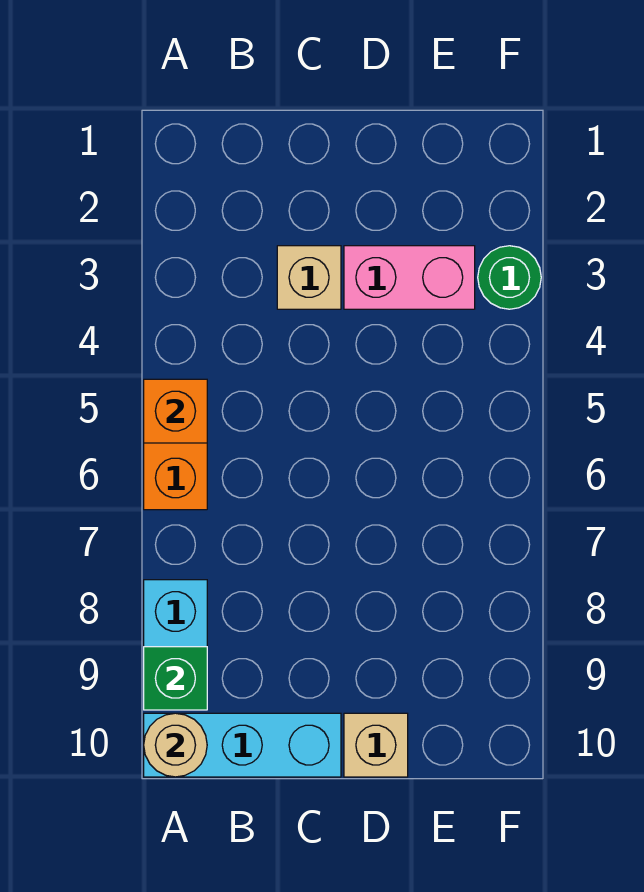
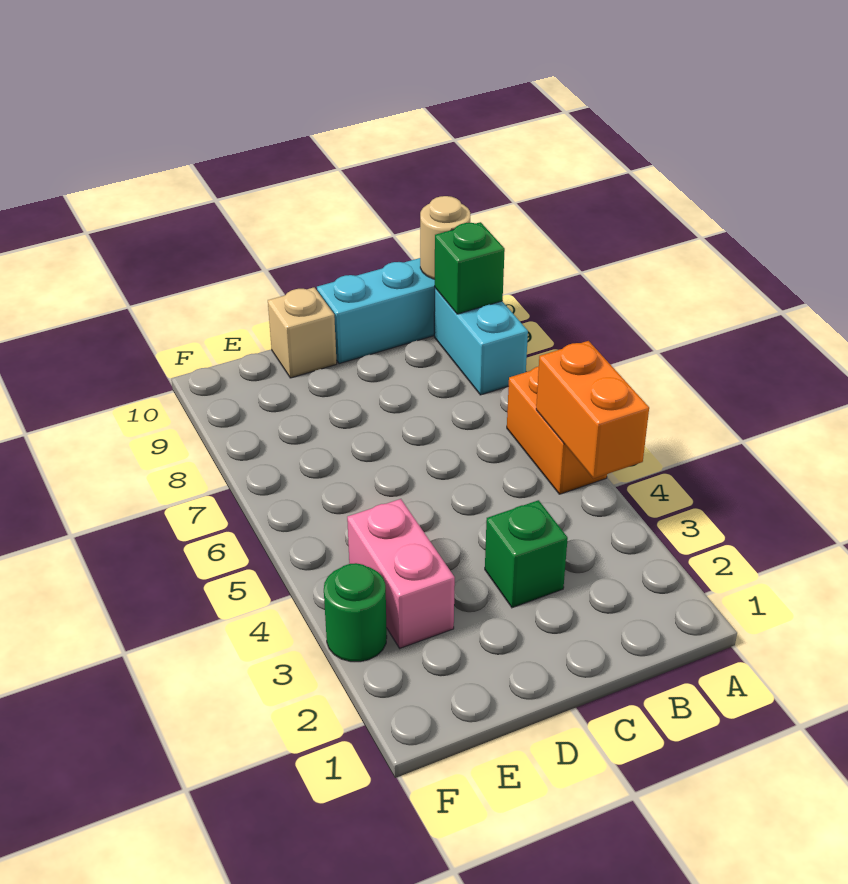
orange 1x1 brick [144,379,207,443] -> orange 1x2 brick [536,341,649,479]
tan 1x1 brick [277,246,341,309] -> green 1x1 brick [485,500,568,608]
pink 1x2 brick [344,246,475,309] -> pink 1x2 brick turned to [347,499,455,648]

